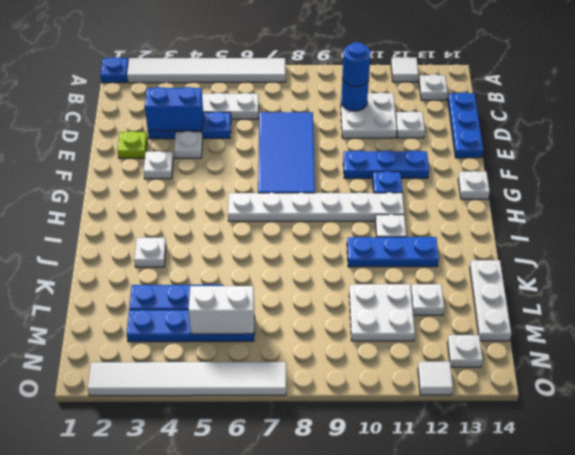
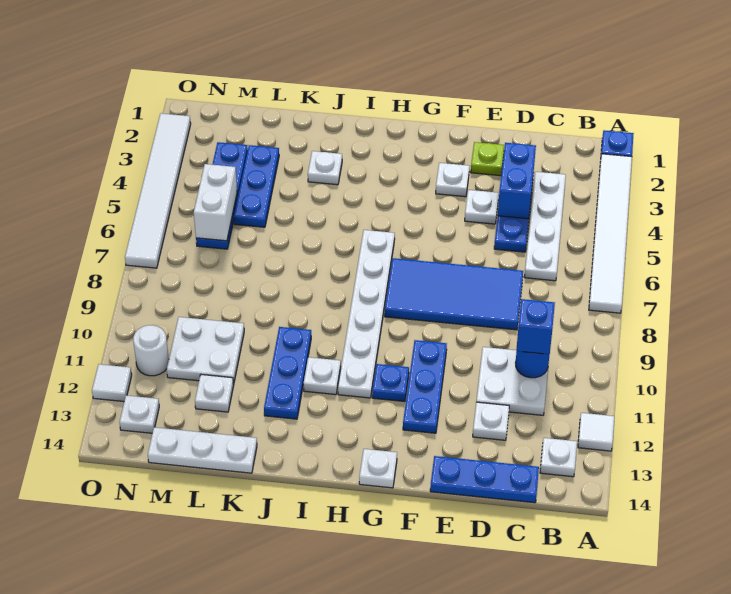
blue 1x1 round brick [342,42,371,87] -> blue 1x1 brick [516,299,555,354]
none -> white 1x1 round brick [133,325,169,376]

